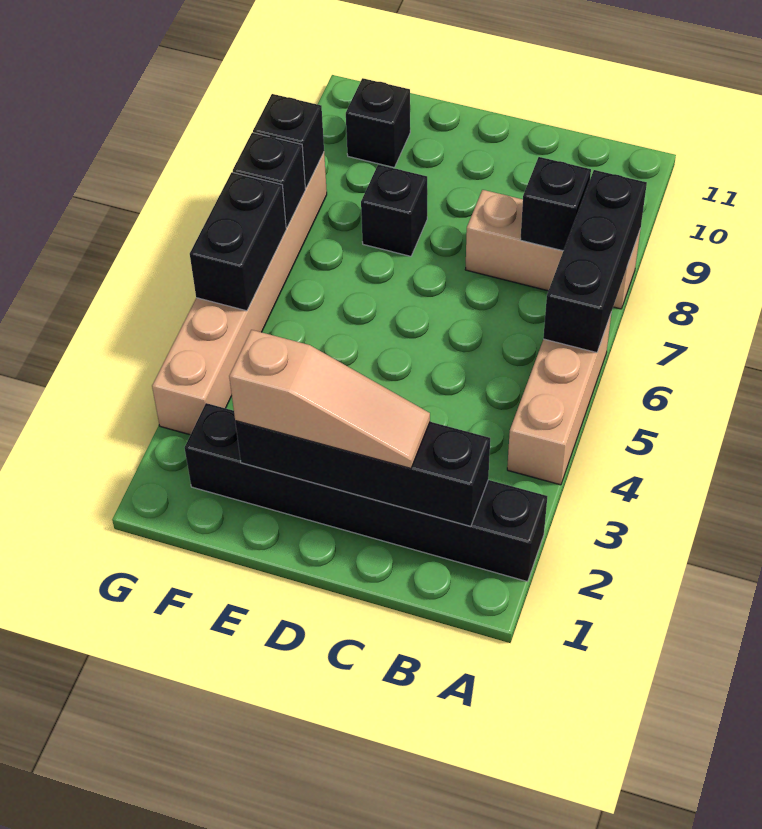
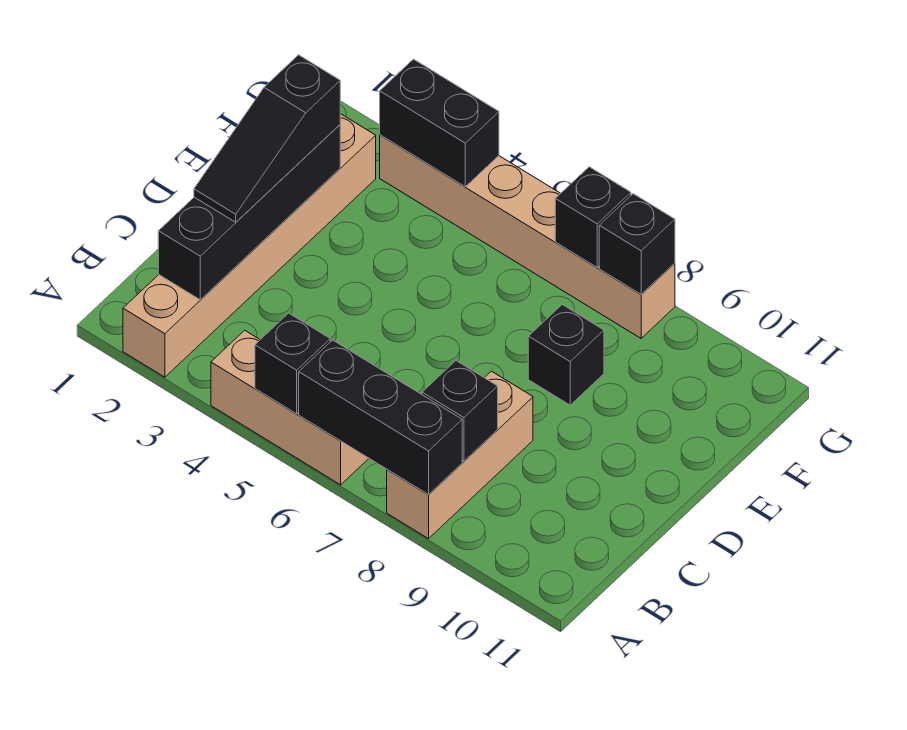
black 1x6 brick [185,403,547,582] -> tan 1x6 brick [123,114,376,377]
tan 1x3 slope [229,330,430,468] -> black 1x3 slope [194,55,340,222]
black 1x1 brick [346,78,410,167] -> black 1x1 brick moved to [255,313,330,414]
black 1x2 brick [190,172,286,311] -> black 1x2 brick moved to [380,59,499,187]

